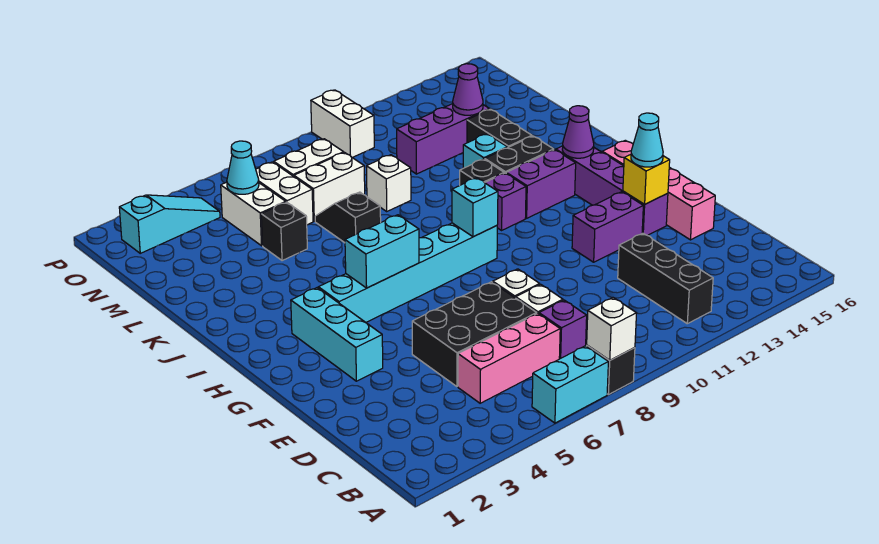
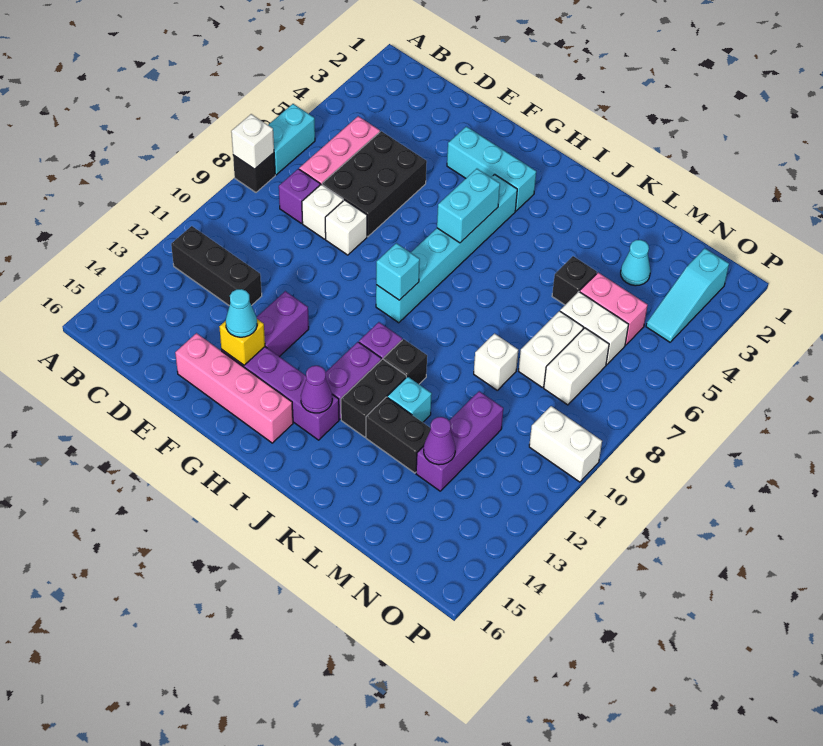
black 1x2 slope [315,192,381,243] -> none
white 1x2 brick [221,182,286,246] -> pink 1x2 brick [580,273,648,345]
cyan 1x1 cone [227,141,259,194] -> cyan 1x1 cone moved to [621,240,651,286]

